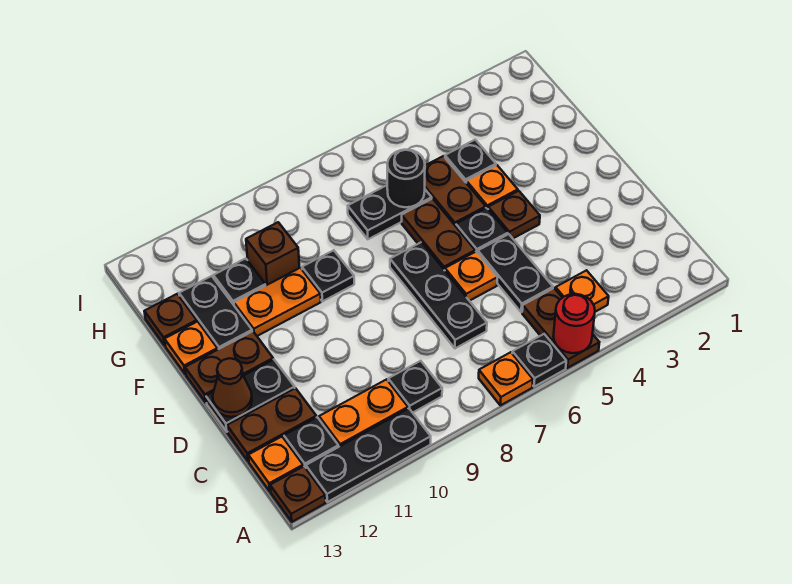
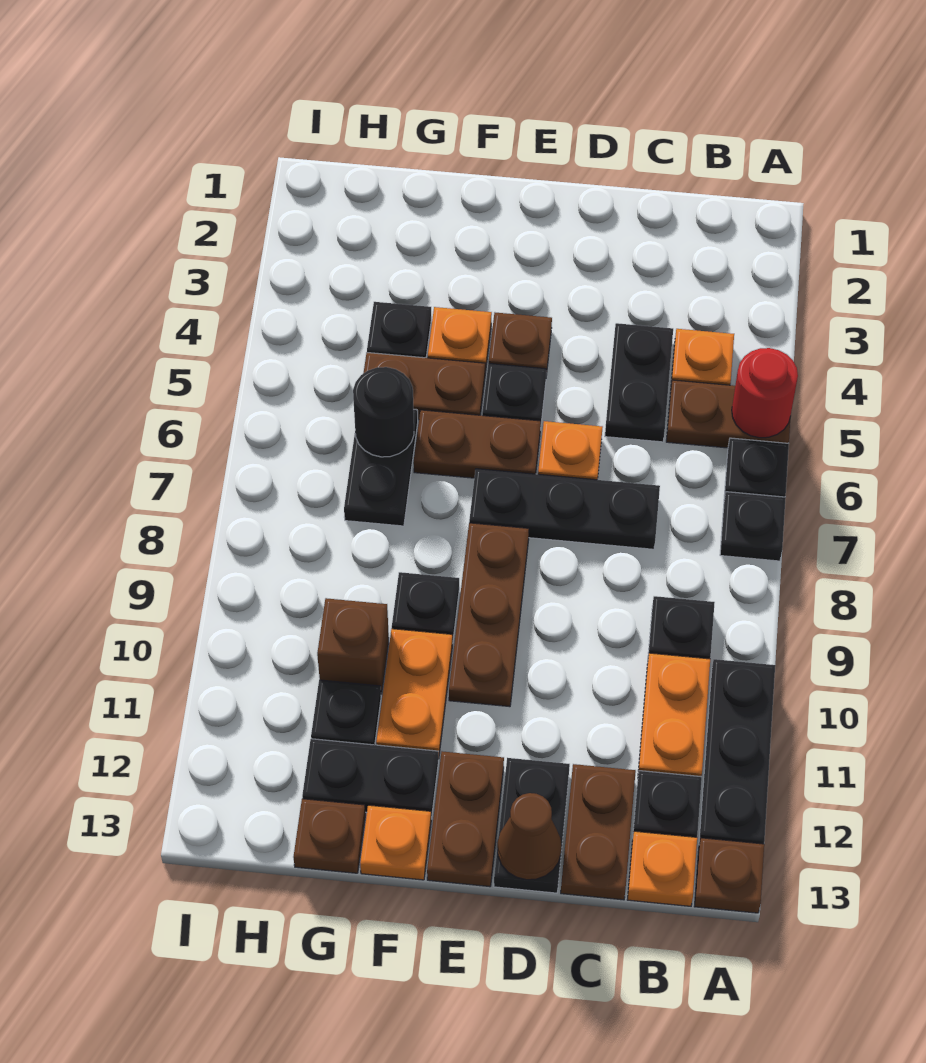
orange 1x1 plate [479,352,533,405] -> black 1x1 plate [720,492,786,561]
black 1x2 plate [478,234,553,312] -> black 1x2 plate turned to [605,323,673,442]
none -> brown 1x3 plate [449,523,529,707]

